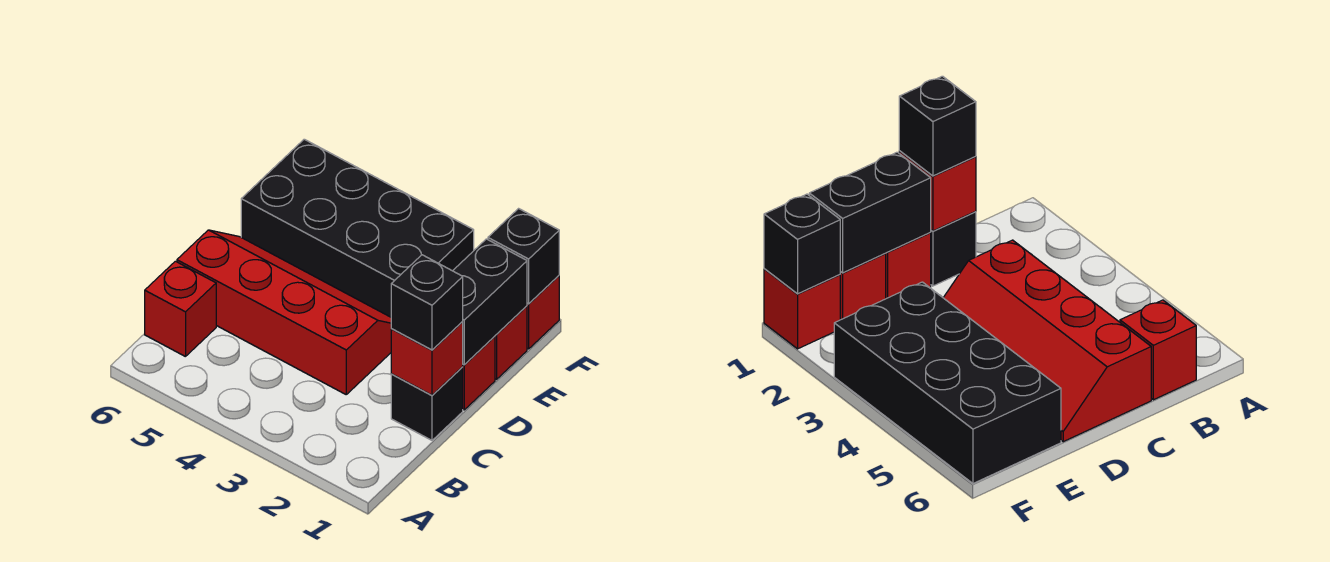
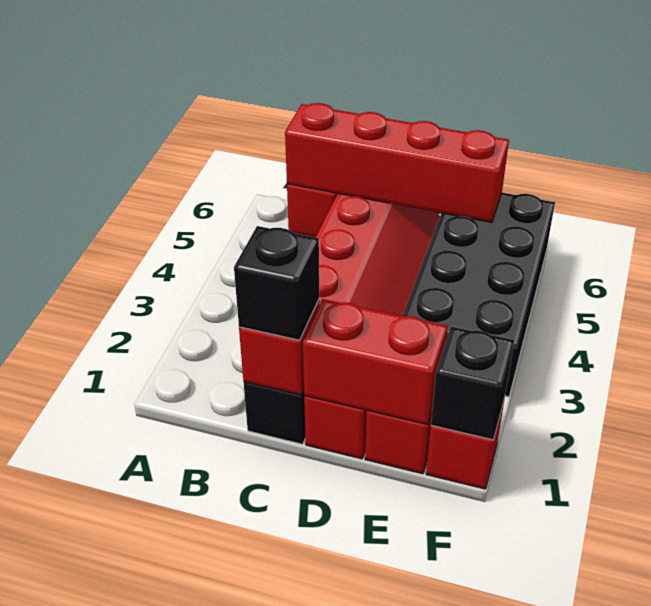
none -> red 1x4 brick [285,103,509,223]
black 1x2 brick [453,239,527,365] -> red 1x2 brick [303,299,447,424]

